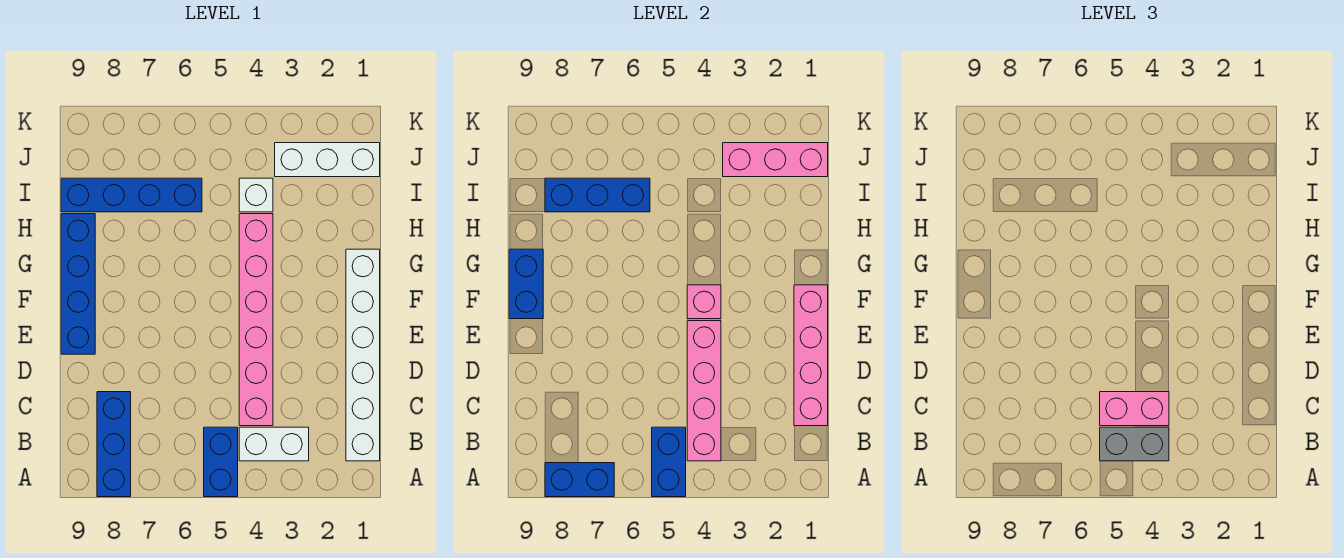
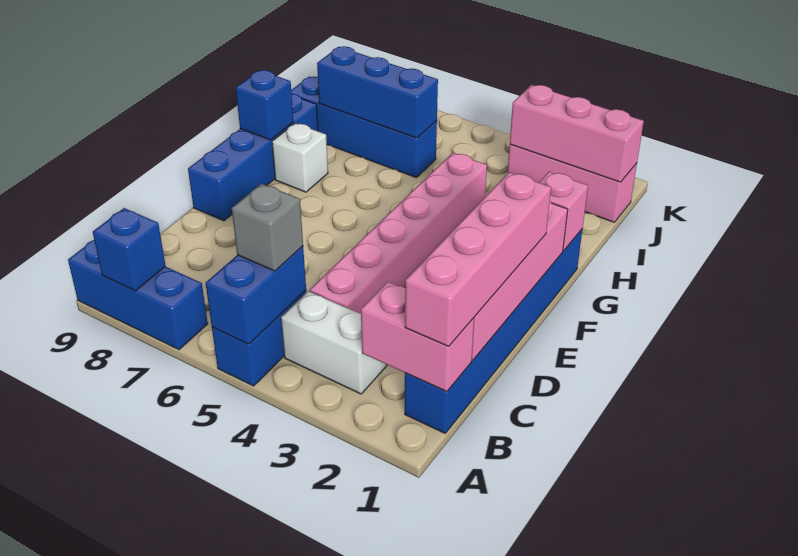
blue 1x2 brick [545,463,614,497] -> blue 1x1 brick [93,208,166,291]
blue 1x3 brick [97,392,131,497] -> blue 1x3 brick turned to [68,240,208,350]
white 1x6 brick [346,249,380,461] -> blue 1x6 brick [405,230,582,433]
pink 1x4 brick [687,321,721,461] -> pink 1x4 brick moved to [405,172,551,346]
grey 1x2 brick [1100,427,1169,461] -> grey 1x1 brick [232,184,303,271]
pink 1x2 brick [1100,392,1169,426] -> pink 1x2 brick moved to [361,282,474,391]
pink 1x1 brick [687,285,721,319] -> pink 1x1 brick moved to [539,172,588,251]
blue 1x2 brick [509,249,543,319] -> blue 1x1 brick [236,70,293,140]
white 1x1 brick [239,178,273,212] -> white 1x1 brick moved to [272,123,328,192]
white 1x3 brick [275,143,380,177] -> pink 1x3 brick [507,144,637,222]

